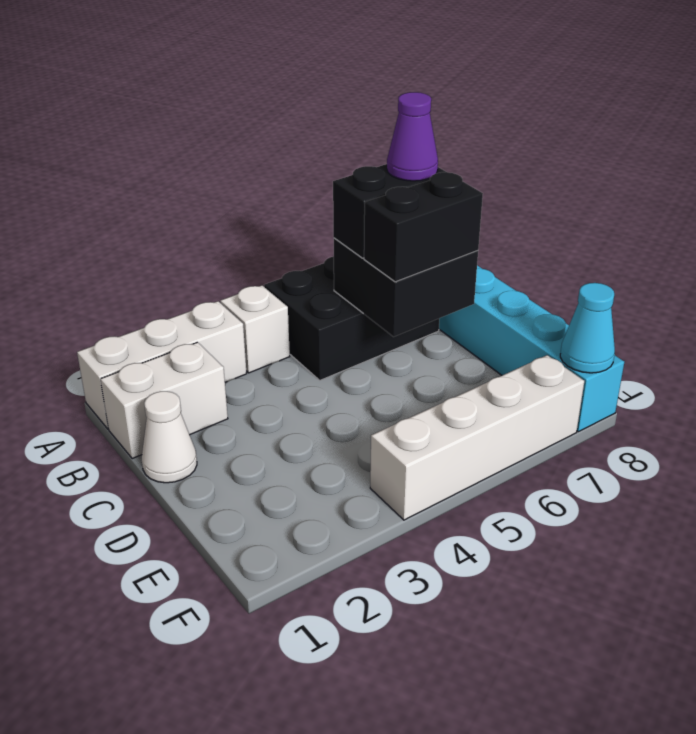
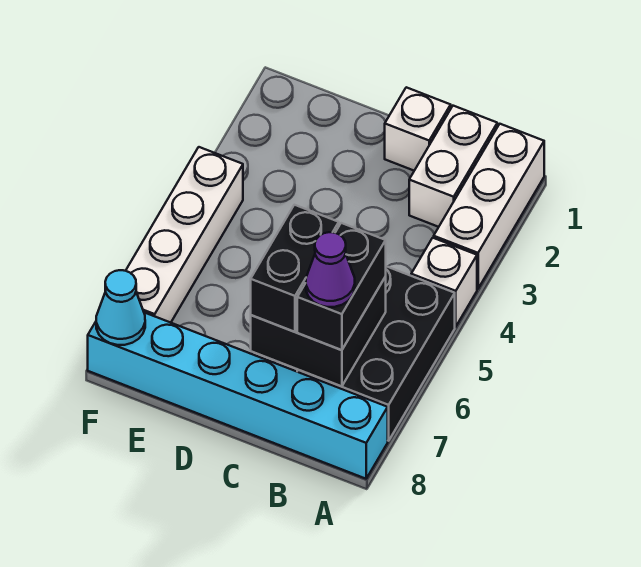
white 1x1 cone [142,391,197,483] -> white 1x1 brick [385,87,451,171]

